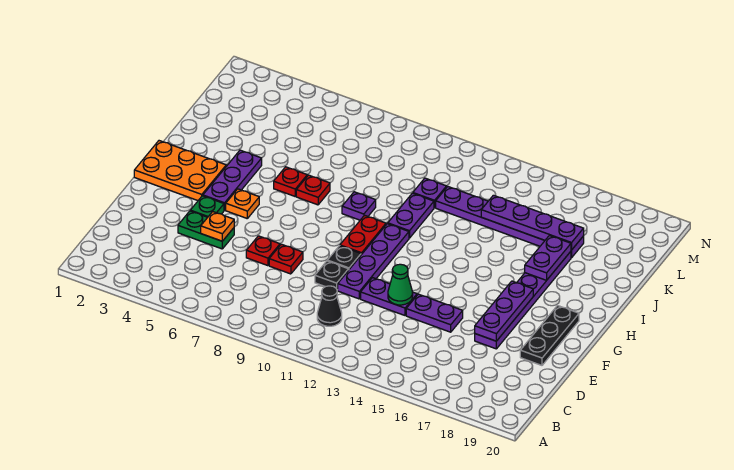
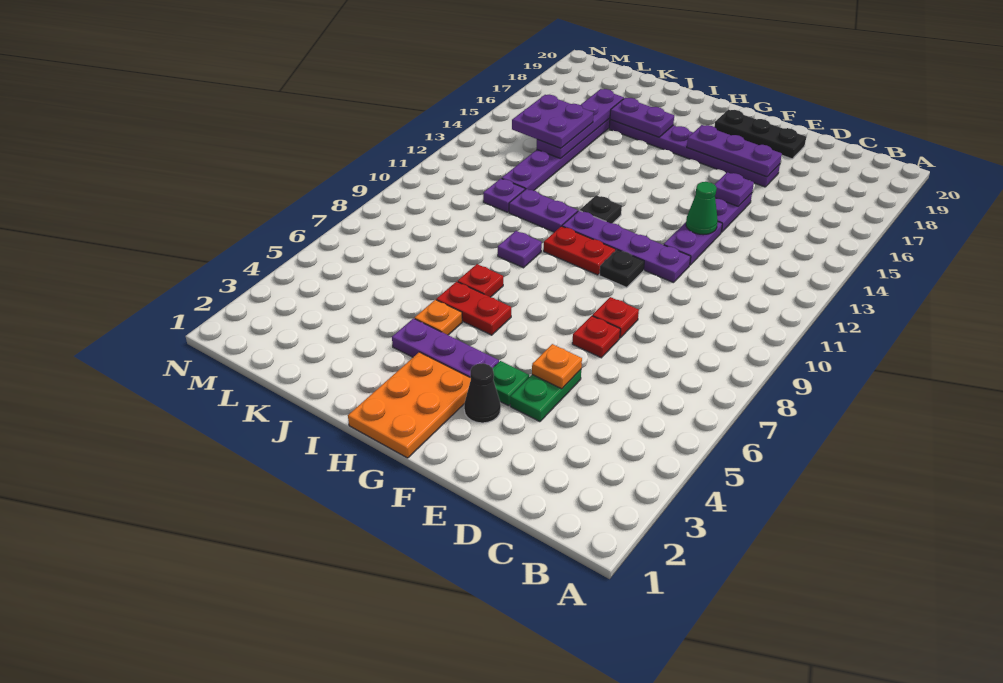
black 1x1 cone [317,286,342,326] -> black 1x1 cone moved to [464,363,501,423]
black 1x1 plate [315,261,349,290] -> black 1x1 plate moved to [580,195,622,223]
none -> purple 1x1 plate [714,172,754,206]
orange 1x1 plate [226,189,259,218] -> orange 1x1 plate moved to [415,300,462,335]
red 1x1 plate [274,167,307,196] -> red 1x2 plate [436,282,511,335]
none -> purple 2x2 plate [512,95,593,148]

